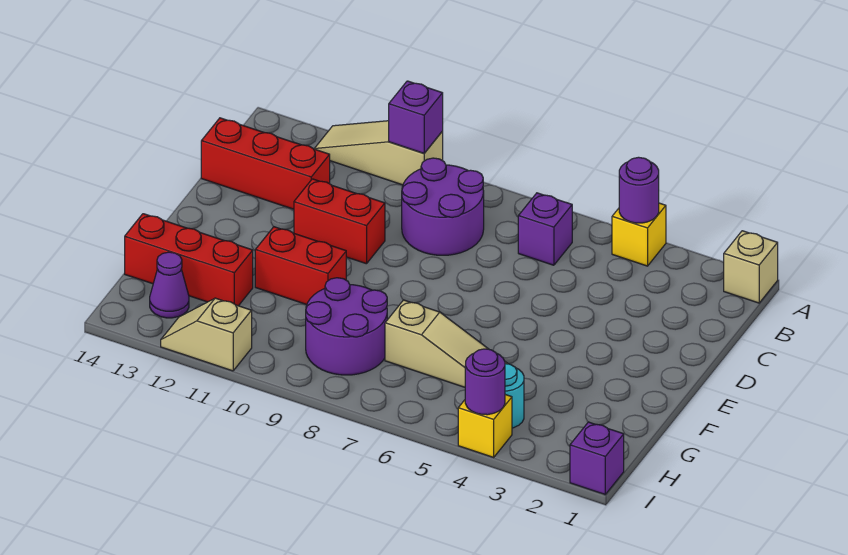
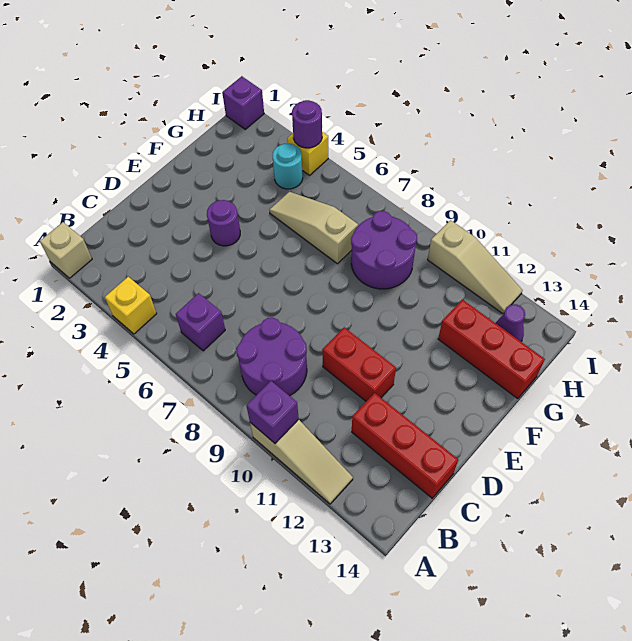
purple 1x1 round brick [619,157,659,223] -> purple 1x1 round brick moved to [207,200,240,246]
red 1x2 brick [255,227,346,305] -> none
tan 1x2 slope [161,298,252,371] -> tan 1x3 slope [428,220,522,314]

